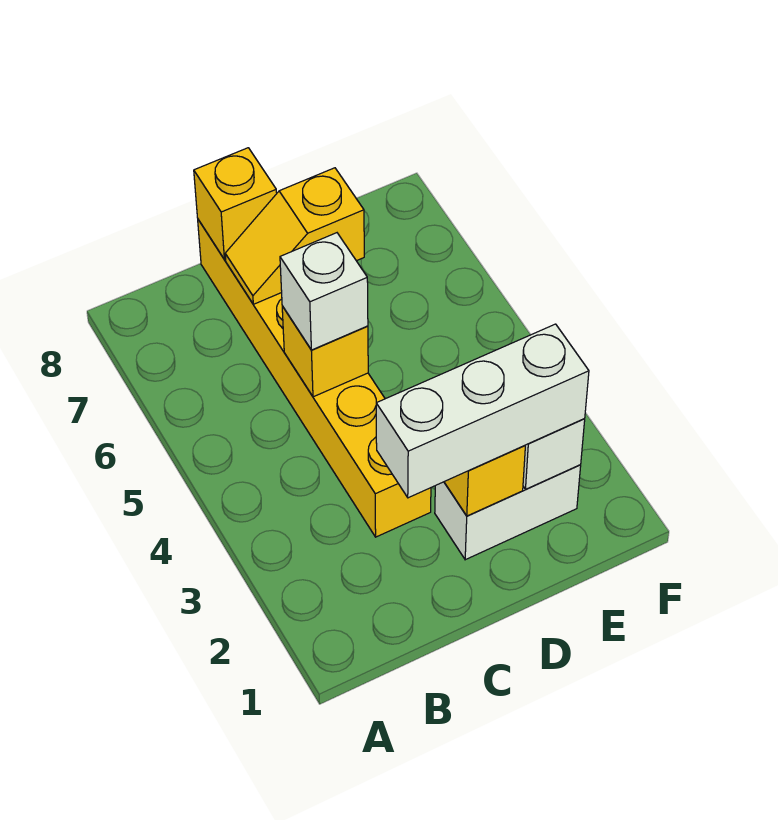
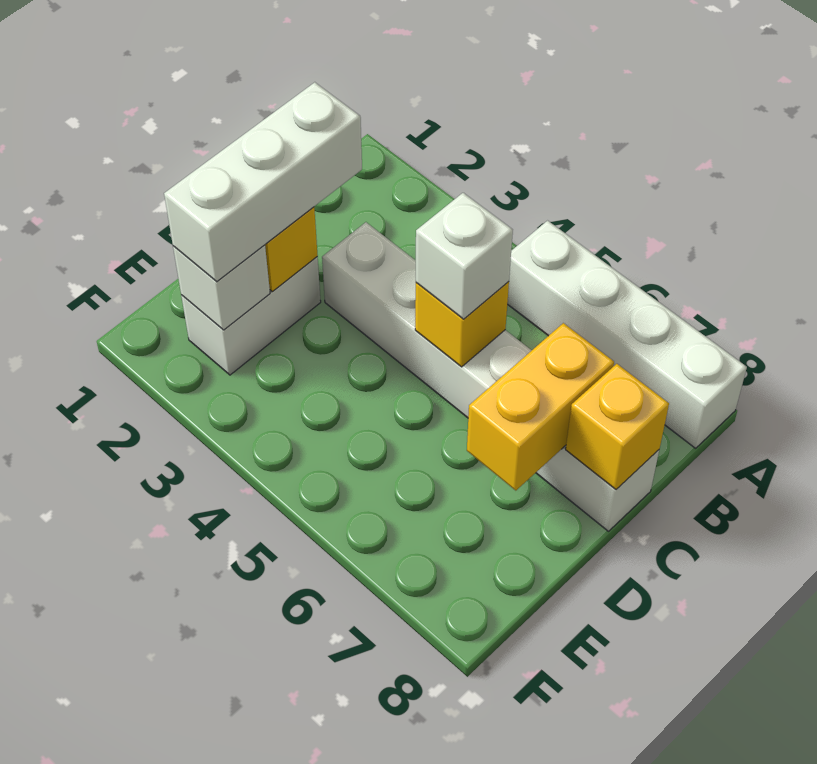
none -> white 1x4 brick [507,221,747,448]
yellow 1x6 brick [198,220,431,537] -> white 1x6 brick [322,222,659,531]
yellow 1x2 slope [225,168,364,304] -> yellow 1x2 brick [467,323,614,491]

